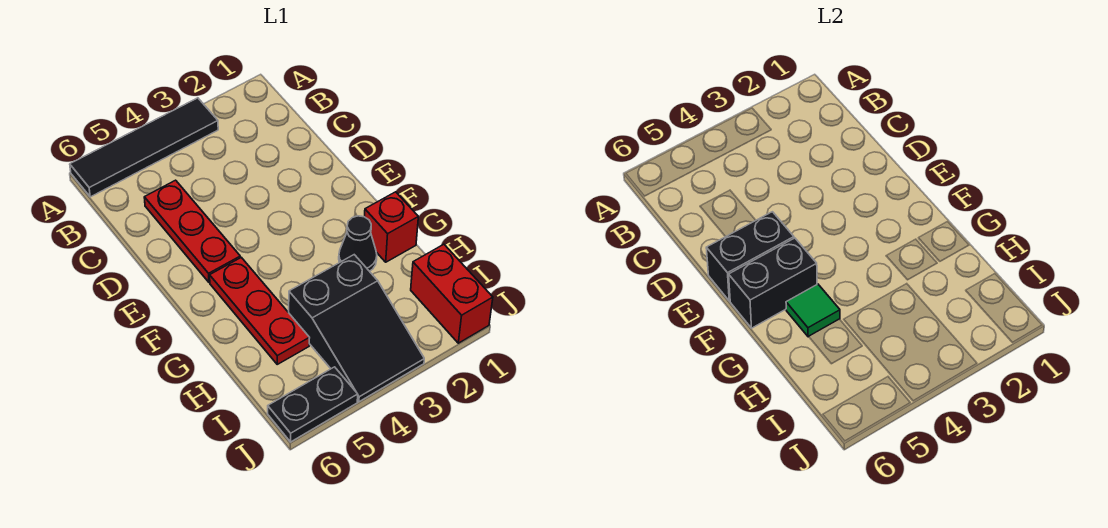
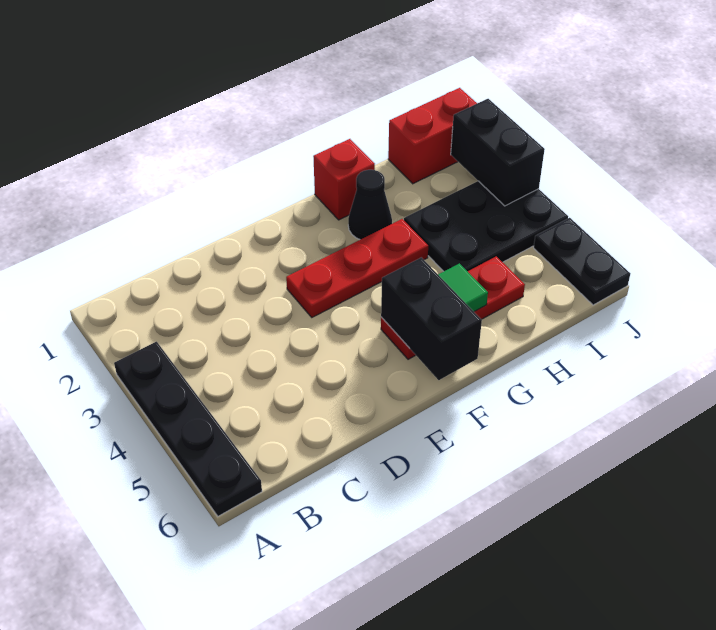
black 1x4 tile [70,98,218,197] -> black 1x4 plate [114,342,262,516]
red 1x3 plate [144,180,240,282] -> red 1x3 plate moved to [286,219,428,317]
black 1x2 brick [706,212,794,301] -> black 1x2 brick moved to [451,99,545,206]
black 2x3 slope [289,255,424,402] -> black 2x3 plate [404,181,568,271]

